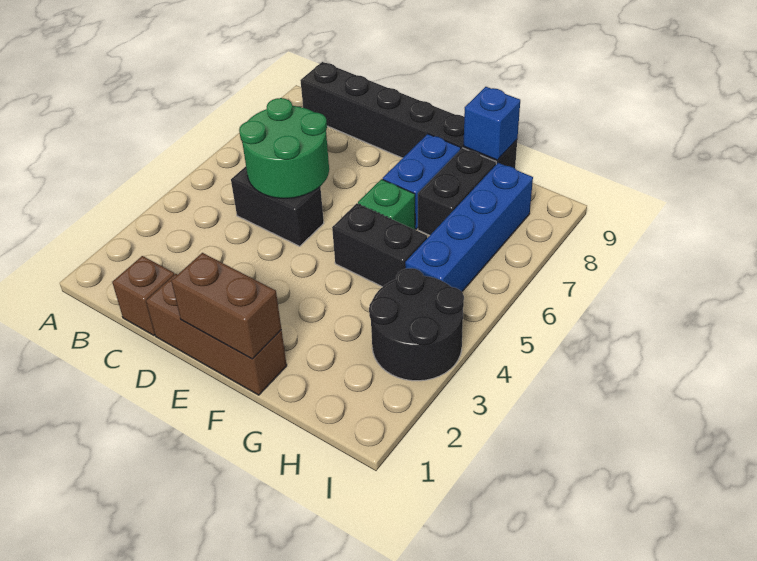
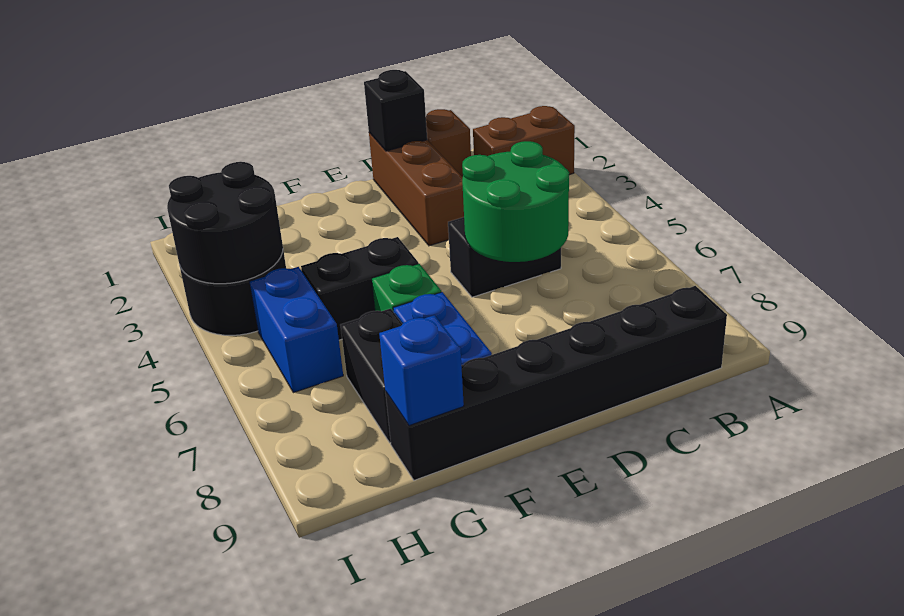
brown 1x3 brick [146,274,287,395] -> brown 1x3 brick turned to [369,133,464,246]
none -> black 1x1 brick [364,70,427,151]
brown 1x2 brick [171,253,281,359] -> brown 1x2 brick moved to [473,106,575,175]
none -> black 2x2 round brick [167,162,283,284]
blue 1x4 brick [405,163,533,292] -> blue 1x2 brick [250,267,343,393]

